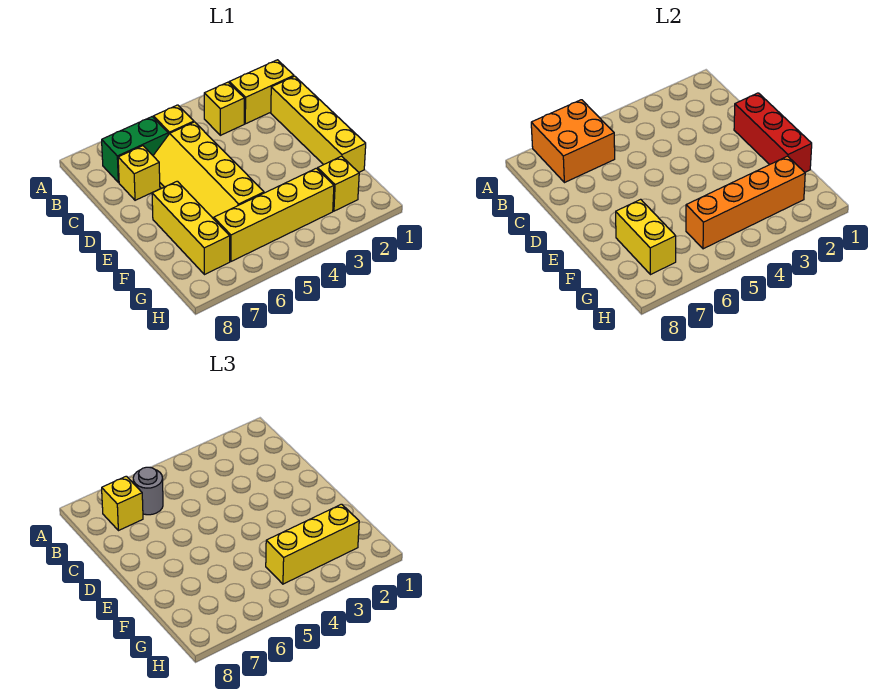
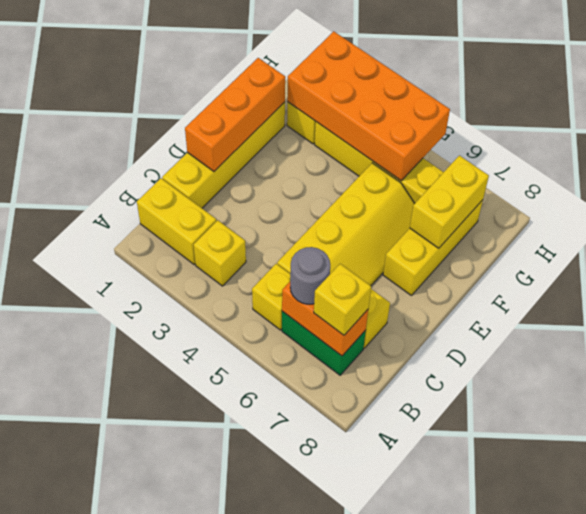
orange 2x2 brick [531,100,615,183] -> orange 1x2 brick [282,282,368,356]
red 1x3 brick [734,93,812,172] -> orange 1x3 brick [185,58,285,171]
orange 1x4 brick [686,156,805,249] -> orange 2x4 brick [287,31,450,181]
yellow 1x3 brick [266,504,359,584] -> none

